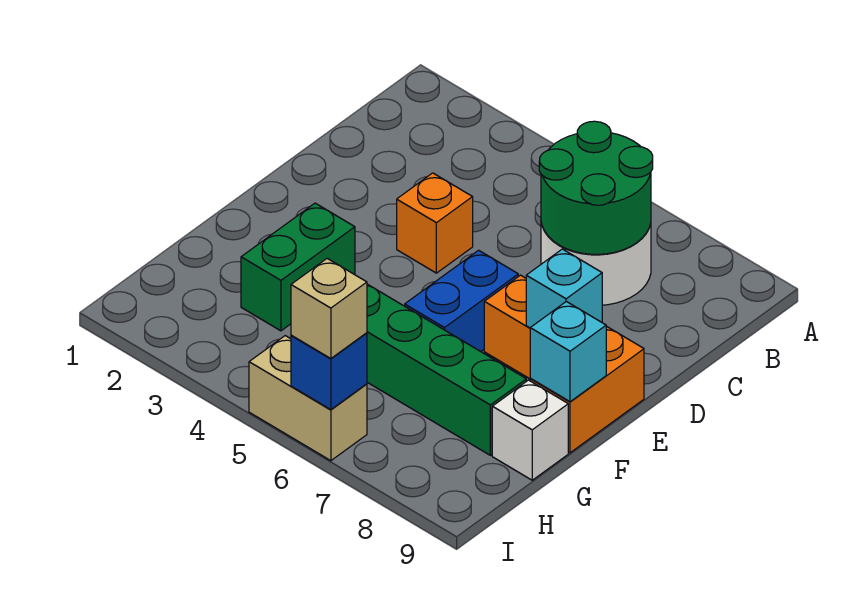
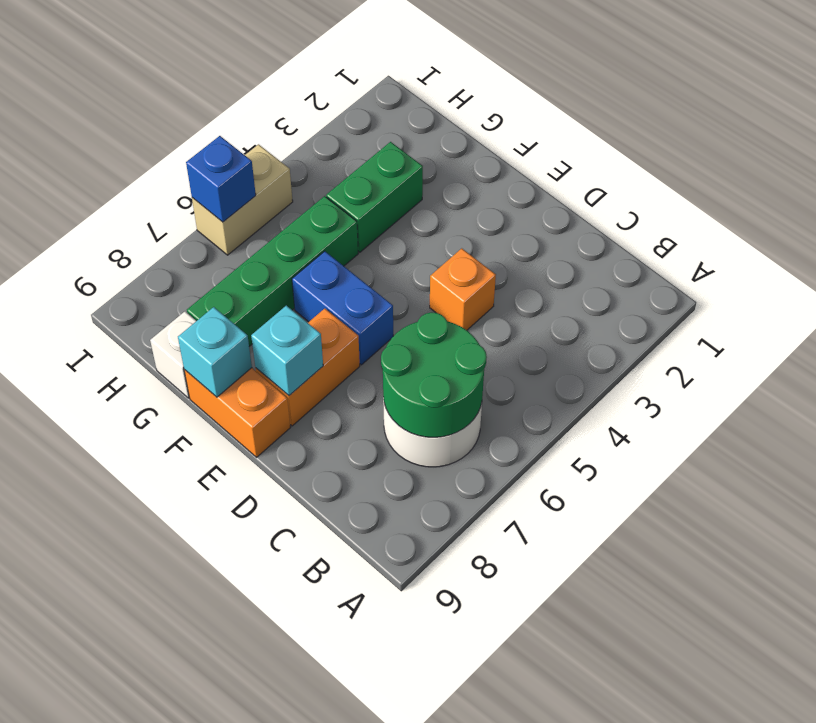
green 1x2 brick [241,203,355,331] -> green 1x2 brick turned to [326,142,423,252]
tan 1x1 brick [291,259,367,359] -> none

